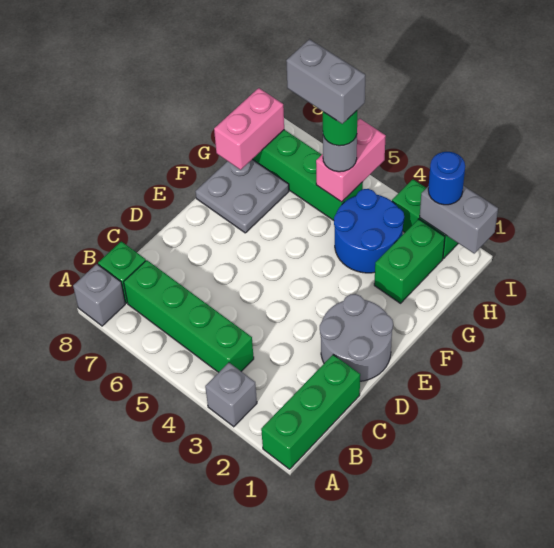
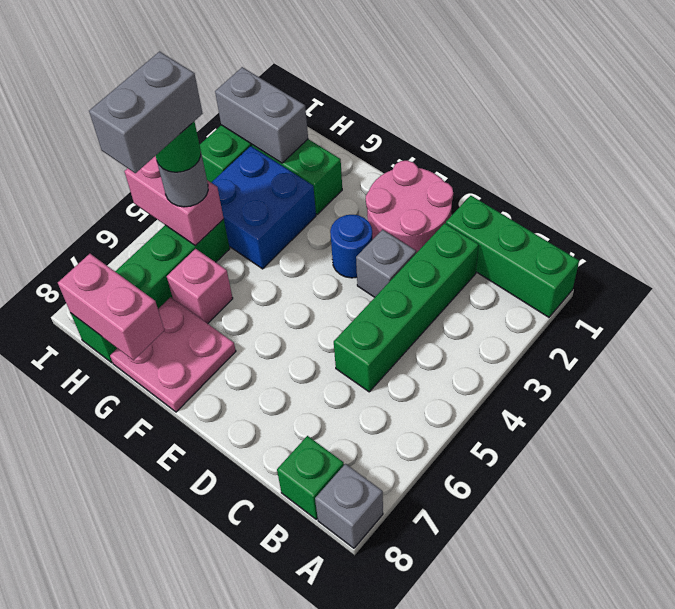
grey 1x1 brick [205,363,257,427] -> grey 1x1 brick moved to [356,230,416,297]
green 1x4 brick [124,260,254,372] -> green 1x4 brick moved to [334,223,479,392]
grey 2x2 round brick [320,294,393,381] -> pink 2x2 round brick [366,161,453,253]
grey 2x2 plate [195,159,289,233] -> pink 2x2 plate [110,297,236,412]
blue 2x2 round brick [334,189,404,273] -> blue 2x2 brick [211,146,316,269]
none -> pink 1x1 brick [167,249,233,324]
grey 1x2 brick [420,186,498,253] -> grey 1x2 brick turned to [215,67,308,163]
blue 1x1 round brick [428,152,465,205] -> blue 1x1 round brick moved to [330,215,373,278]

